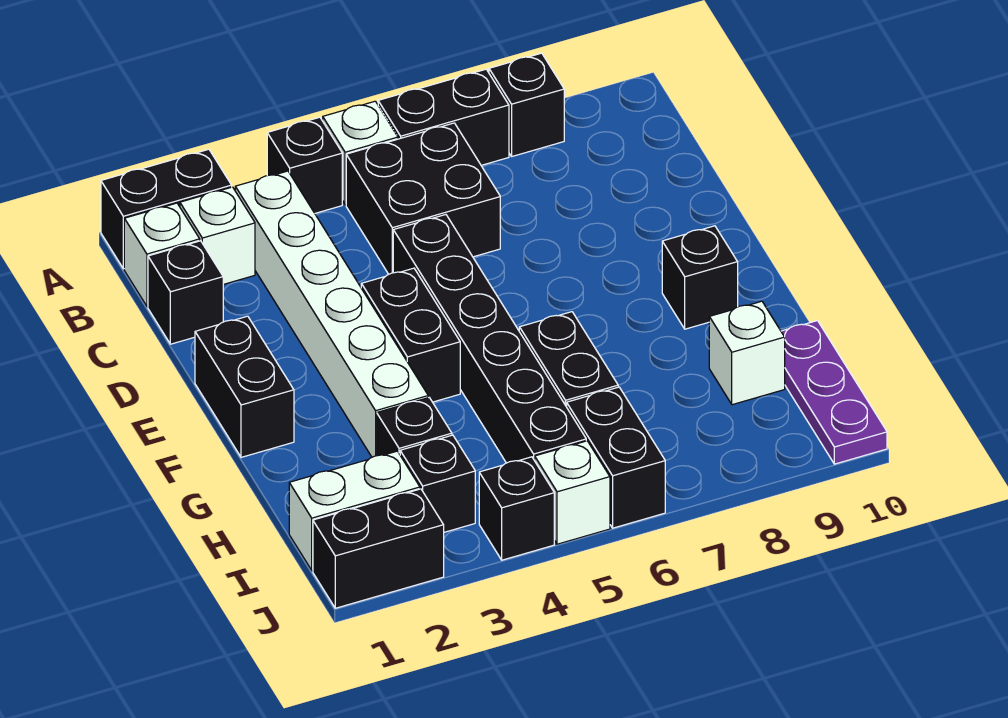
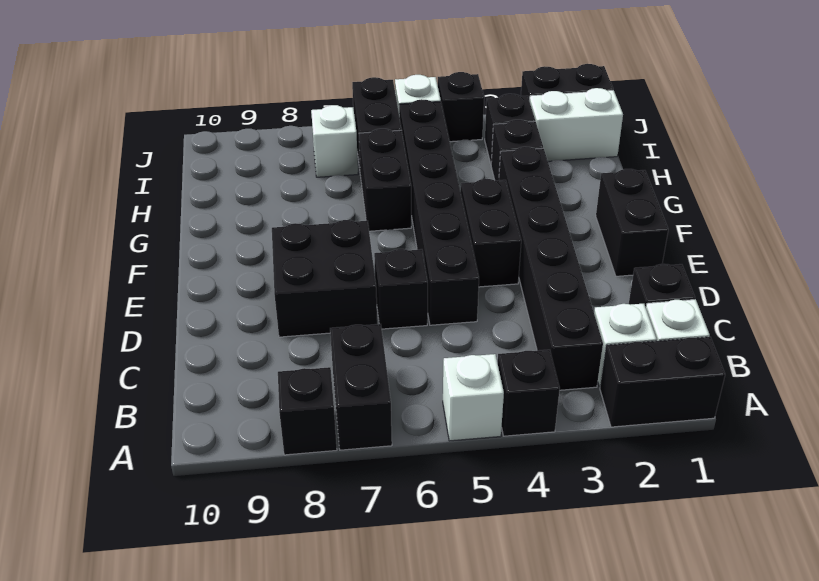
black 1x2 brick [378,69,509,165] -> black 1x2 brick turned to [330,324,392,450]
white 1x6 brick [235,171,428,457] -> black 1x6 brick [499,147,603,390]
black 2x2 brick [346,123,500,274] -> black 2x2 brick moved to [272,220,377,337]
black 1x1 brick [662,226,738,329] -> black 1x1 brick moved to [374,249,428,329]
white 1x1 brick [709,301,785,405] -> white 1x1 brick moved to [311,105,358,177]
purple 1x3 plate [781,321,887,464] -> none

